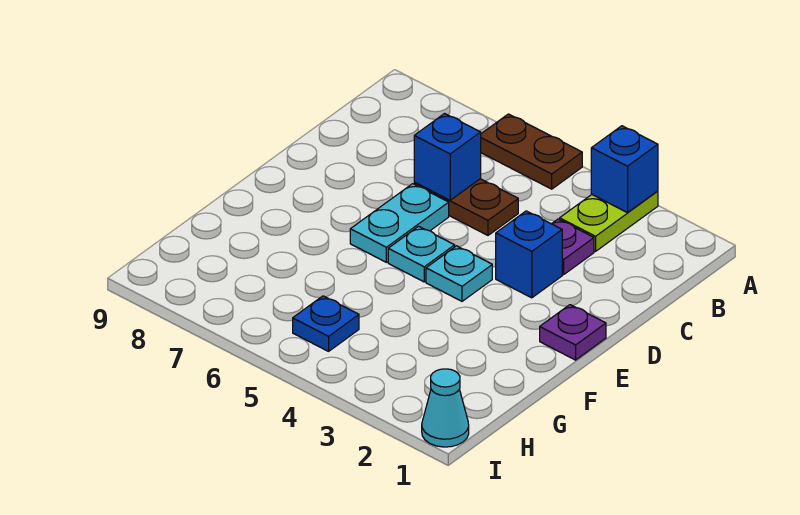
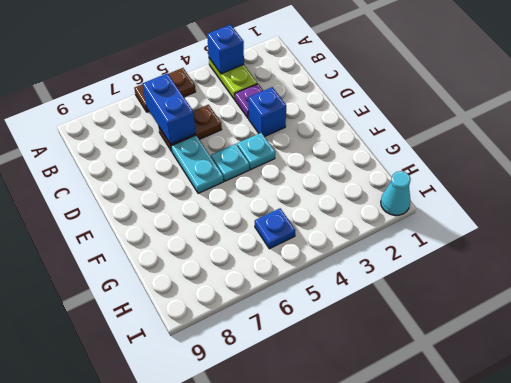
blue 1x1 brick [414,114,481,200] -> blue 1x2 brick [143,73,196,144]
purple 1x1 plate [540,305,606,360] -> none

